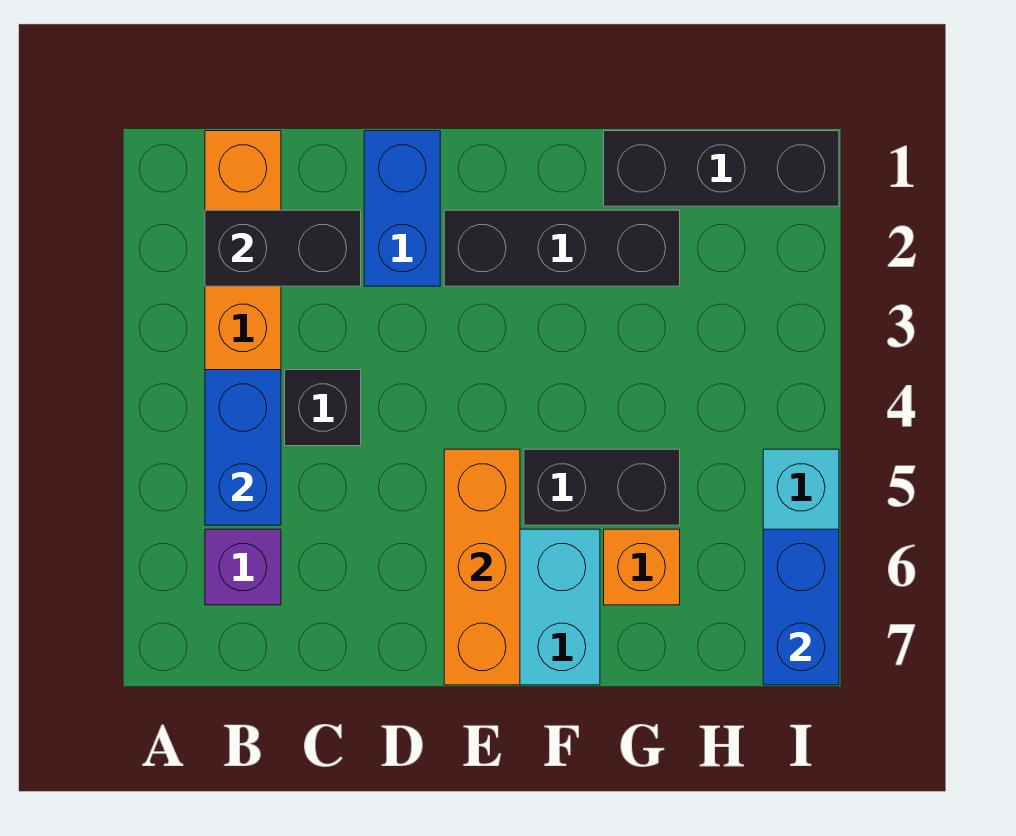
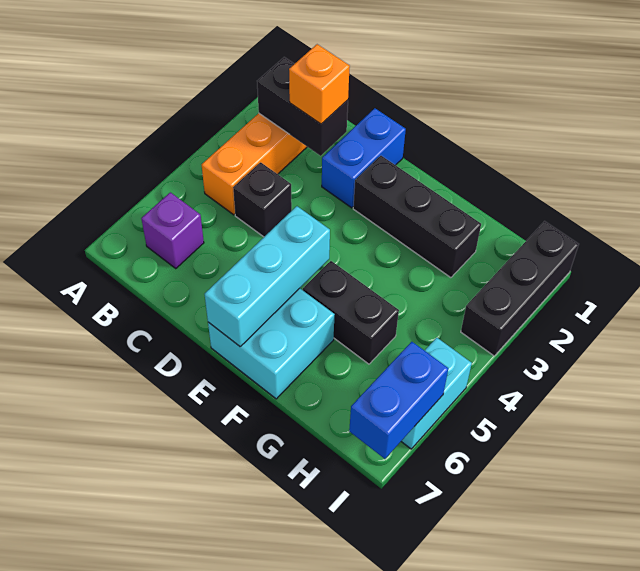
blue 1x2 brick [205,370,281,525] -> none
orange 1x3 brick [444,449,520,685] -> cyan 1x3 brick [205,206,330,346]
black 1x3 brick [604,131,839,206] -> black 1x3 brick turned to [461,221,579,356]
orange 1x1 brick [604,529,680,605] -> orange 1x1 brick moved to [289,44,350,124]

